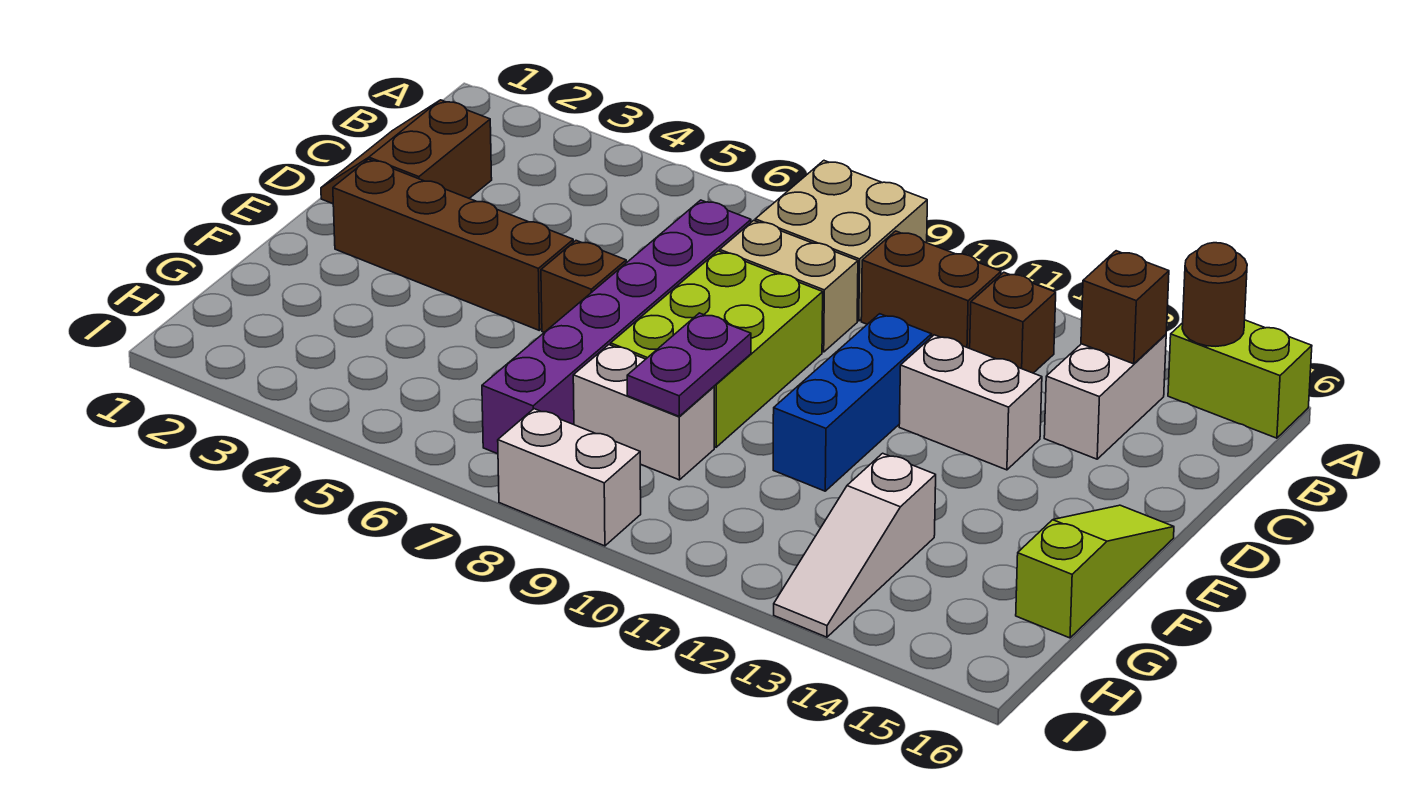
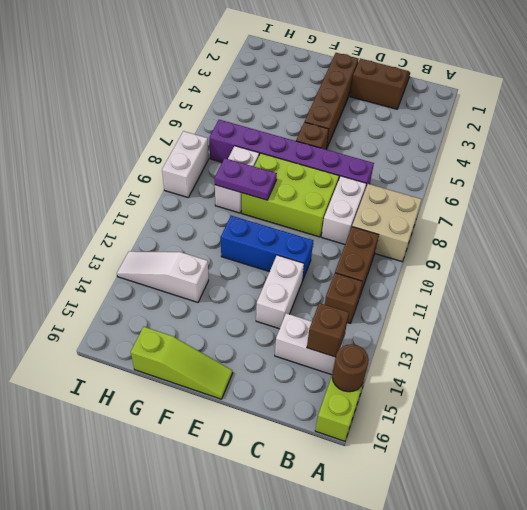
tan 1x2 brick [720,220,858,352] -> white 1x2 brick [321,176,366,244]

